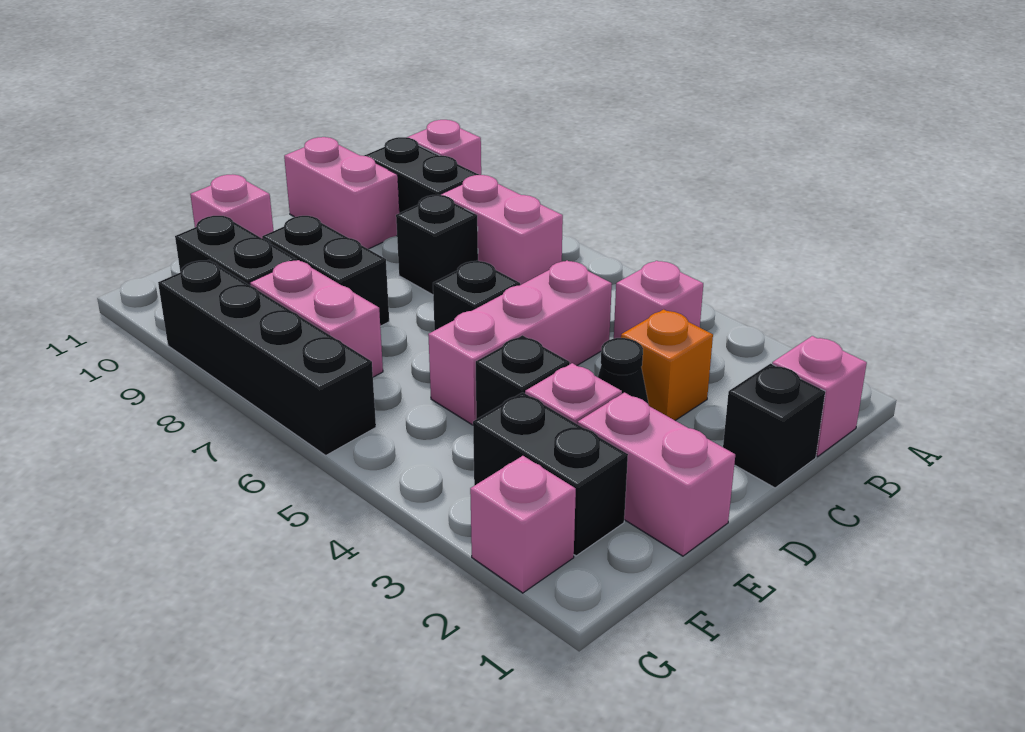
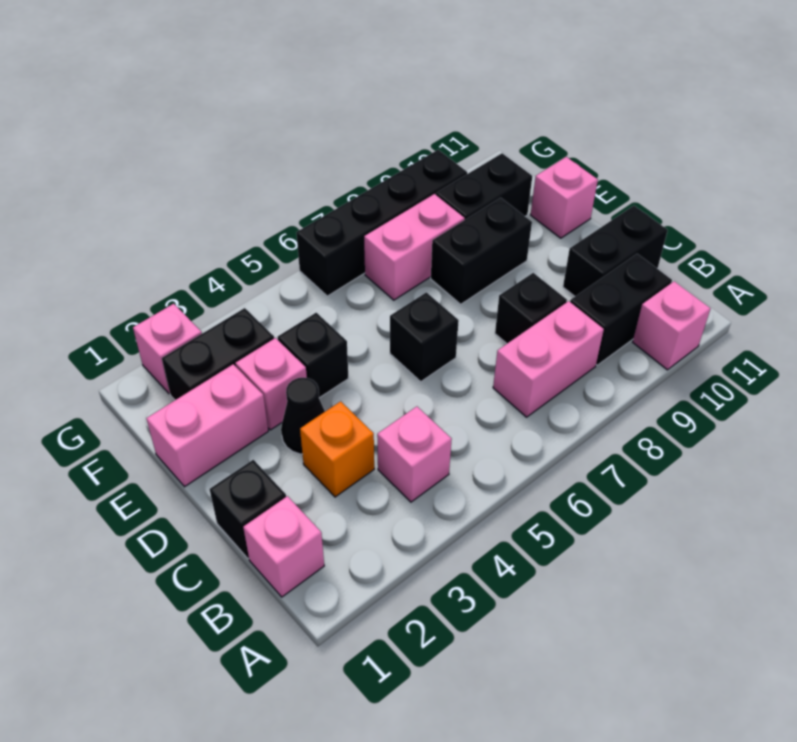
pink 1x3 brick [428,261,612,425] -> none
pink 1x2 brick [284,137,399,249] -> black 1x2 brick [563,206,668,296]

